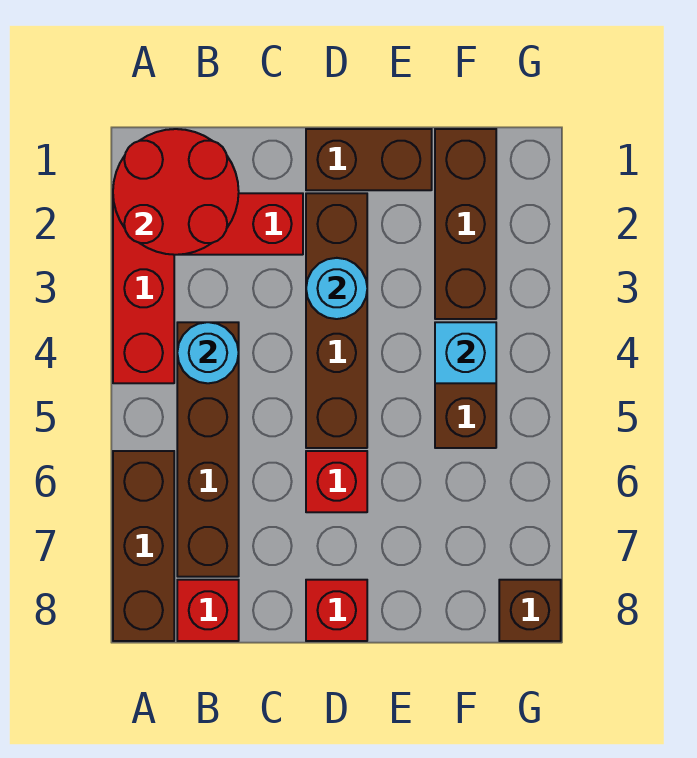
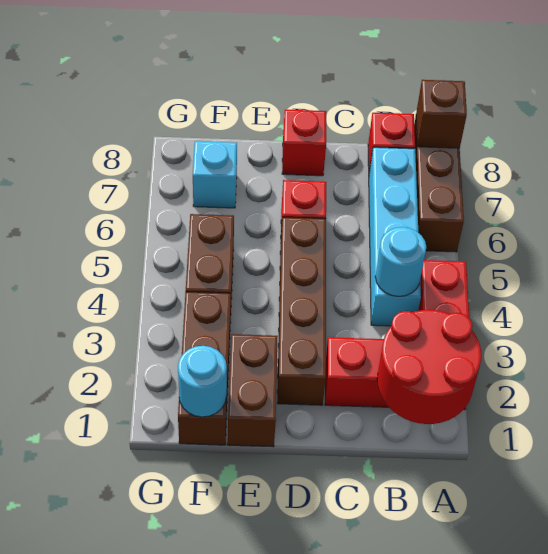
brown 1x4 brick [177,322,239,577] -> cyan 1x4 brick [369,147,421,326]
brown 1x2 brick [306,129,432,190] -> brown 1x2 brick turned to [228,334,278,447]
cyan 1x1 round brick [306,258,367,319] -> cyan 1x1 round brick moved to [178,346,227,417]
cyan 1x1 brick [435,322,496,383] -> cyan 1x1 brick moved to [193,141,237,208]
brown 1x1 brick [499,580,561,641] -> brown 1x1 brick moved to [416,80,467,148]

